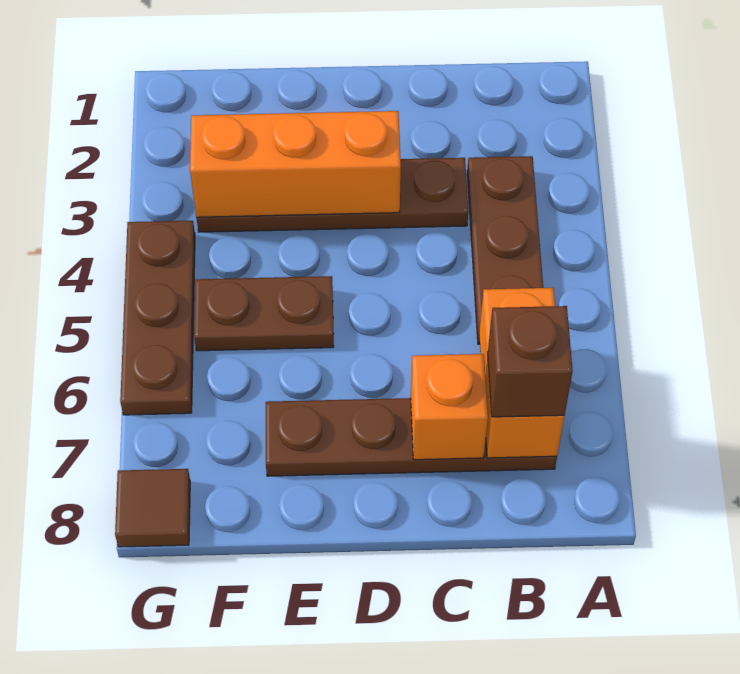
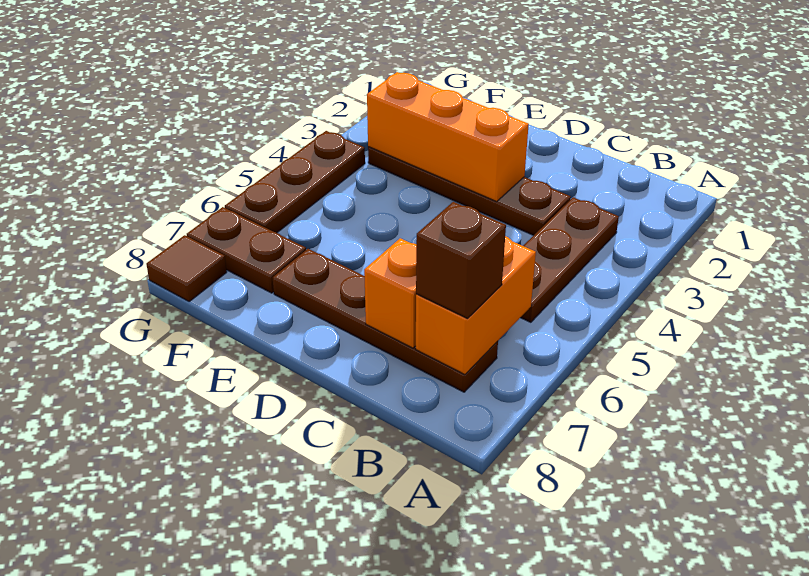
brown 1x2 plate [194,276,334,351] -> brown 1x2 plate moved to [187,207,306,293]

